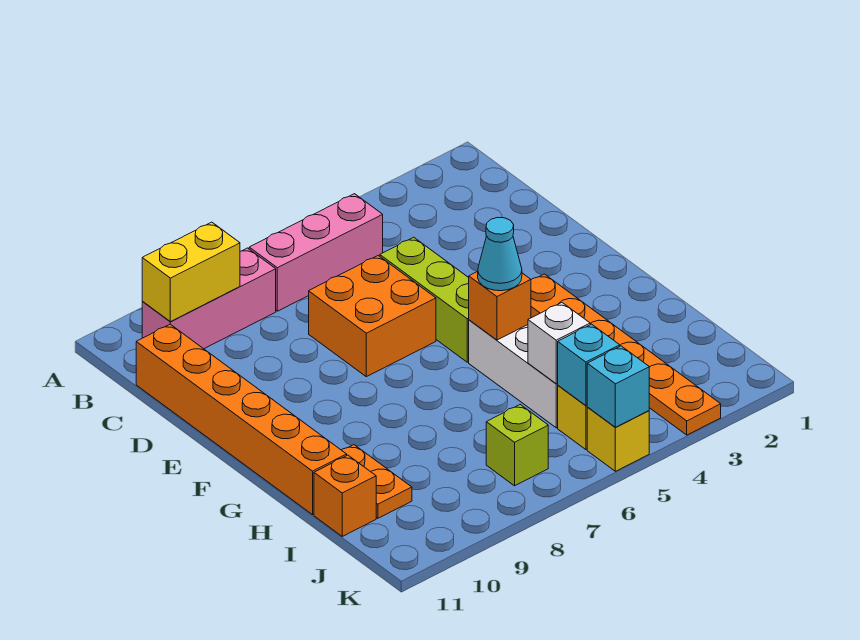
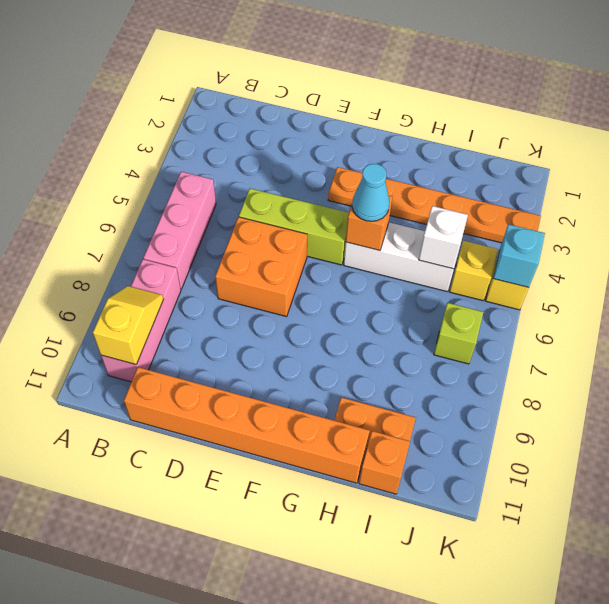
yellow 1x2 brick [142,222,240,322] -> yellow 1x2 slope [93,286,163,364]
cyan 1x1 brick [558,324,620,406] -> none

